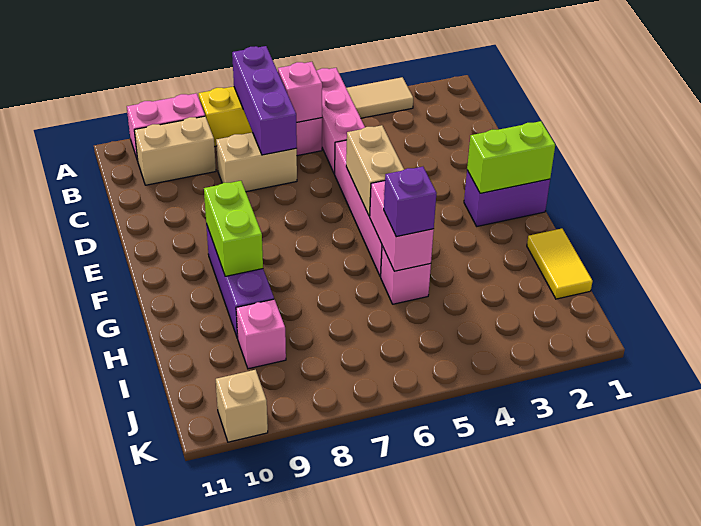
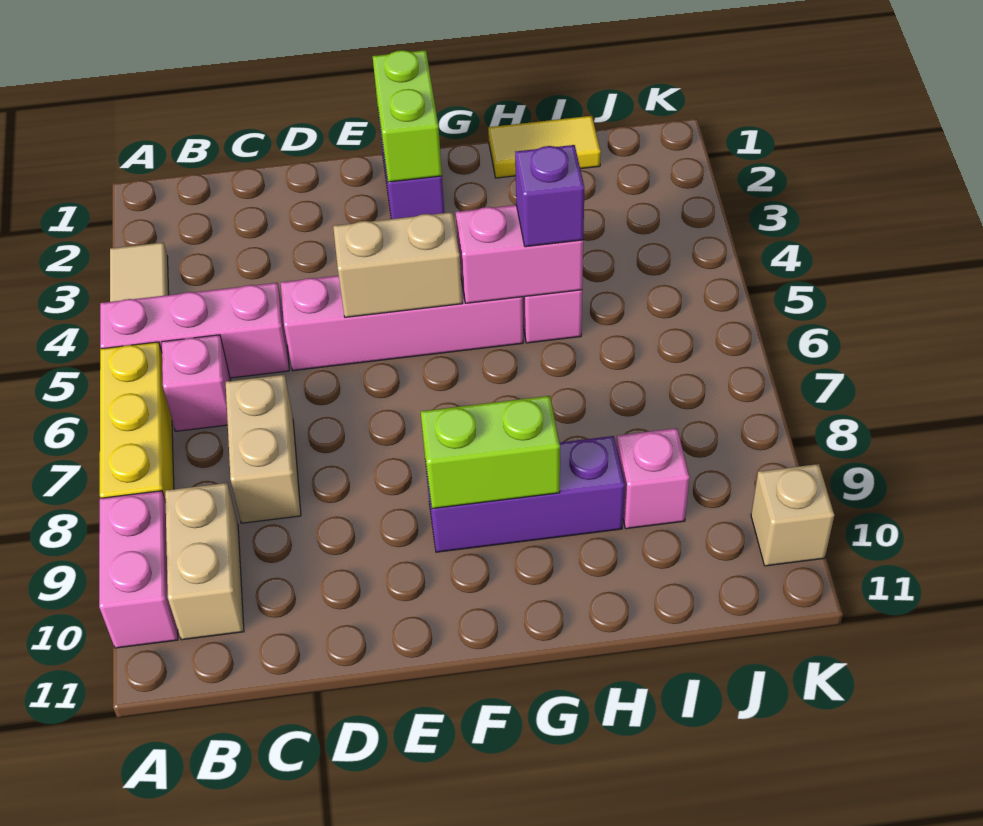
purple 1x3 brick [232,46,297,155] -> none
pink 1x1 brick [278,62,322,122] -> none

